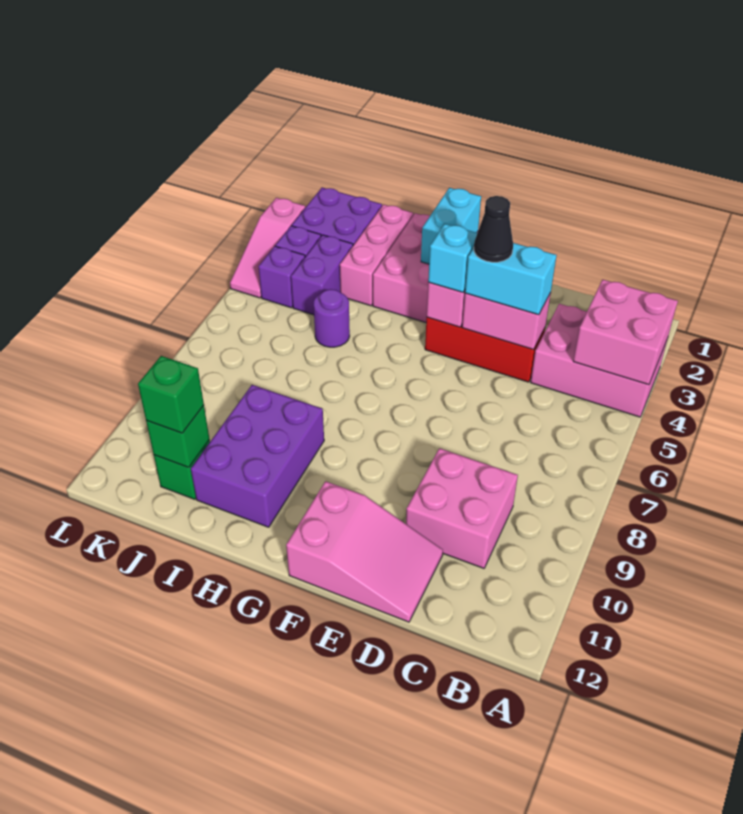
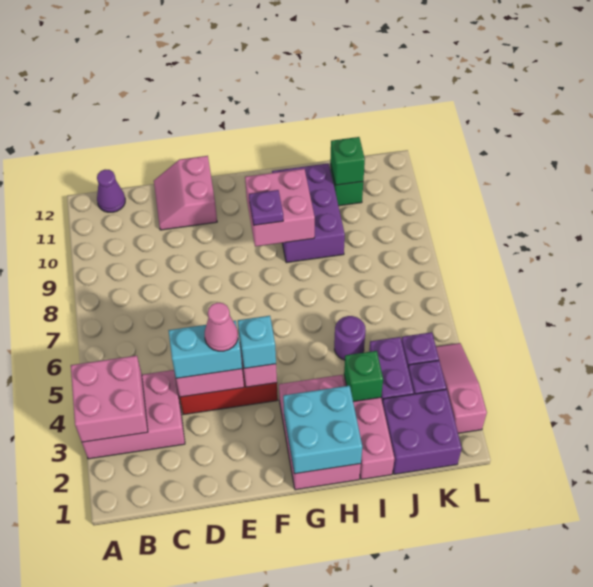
none -> purple 1x1 cone [97,170,125,212]
pink 2x2 brick [406,448,518,568] -> pink 2x2 brick moved to [245,169,315,247]
pink 2x3 slope [286,481,443,622] -> pink 2x2 slope [154,156,217,230]
black 1x1 cone [474,196,513,262] -> pink 1x1 cone [205,303,238,351]
cyan 1x2 brick [421,188,481,264] -> cyan 2x2 brick [283,386,362,474]
none -> purple 1x1 plate [249,190,283,225]
green 1x1 brick [138,356,204,433] -> green 1x1 brick moved to [344,351,383,402]

